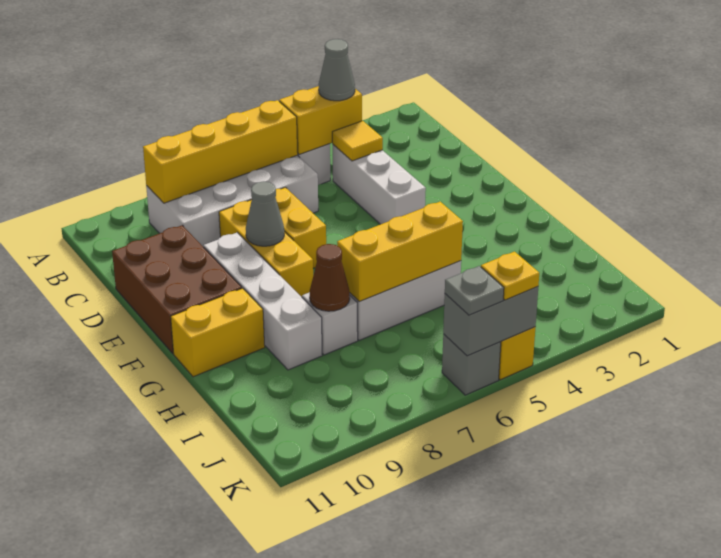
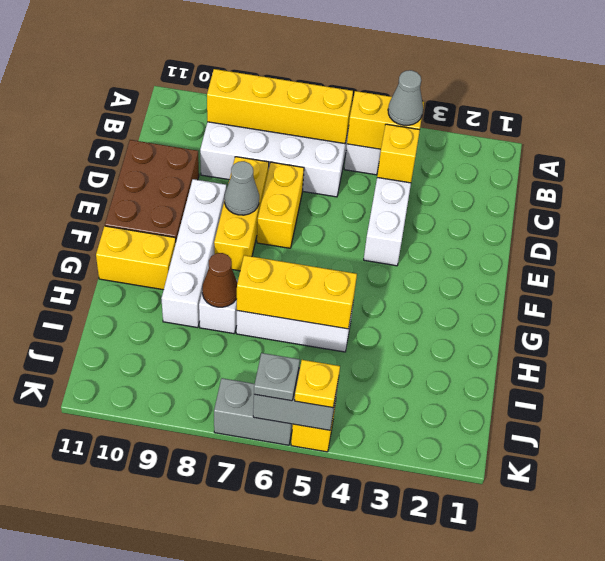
yellow 1x1 tile [332,121,383,161] -> yellow 1x1 brick [377,124,420,183]
grey 1x1 brick [442,334,501,395] -> grey 1x2 brick [214,378,293,445]

